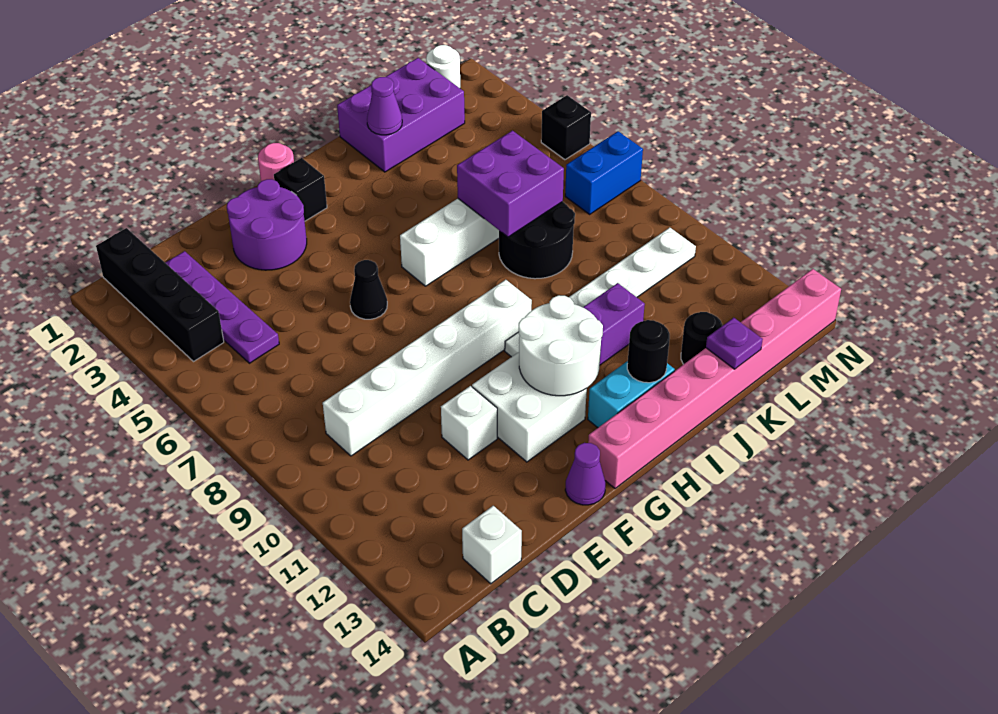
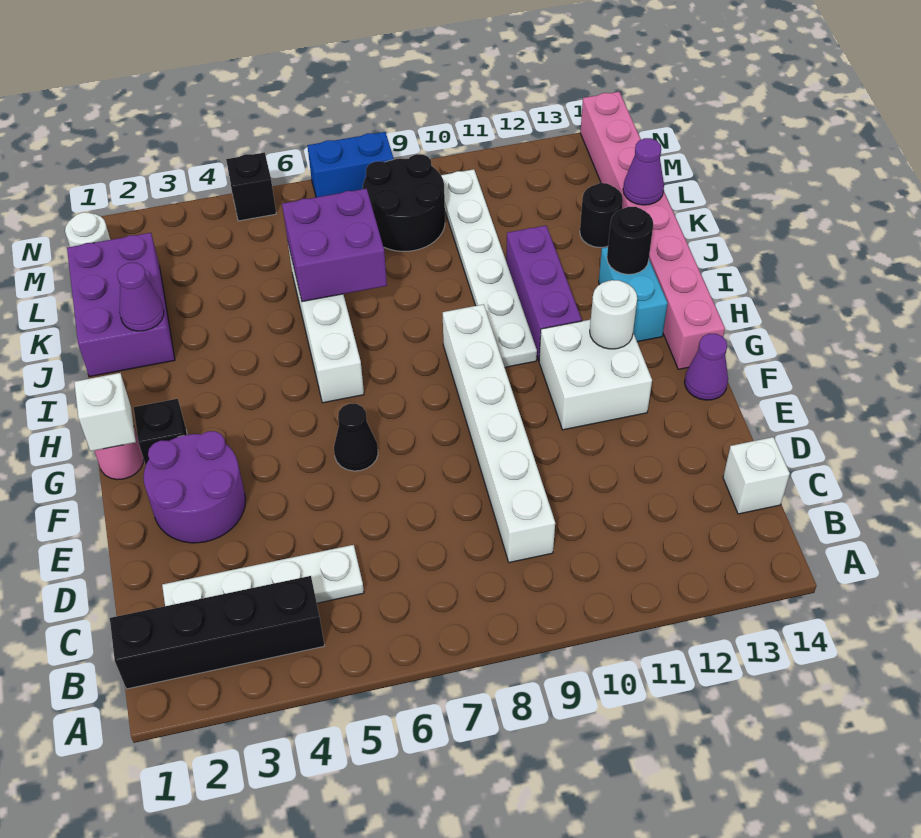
purple 1x4 plate [165,251,279,363] -> white 1x4 plate [162,545,364,606]
white 1x1 brick [441,386,497,460] -> white 1x1 brick moved to [74,373,136,451]
white 2x2 round brick [519,295,603,396] -> white 1x1 round brick [590,280,637,349]
black 2x2 round brick [499,202,575,279] -> black 2x2 round brick moved to [363,154,445,251]
purple 1x1 plate [706,318,763,369] -> purple 1x1 cone [623,138,664,205]
blue 1x2 brick [565,131,643,214] -> blue 1x2 brick turned to [307,132,394,197]

